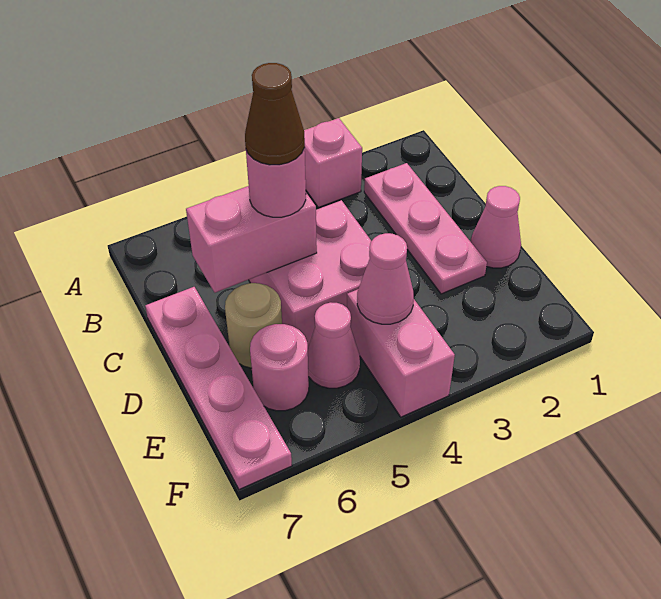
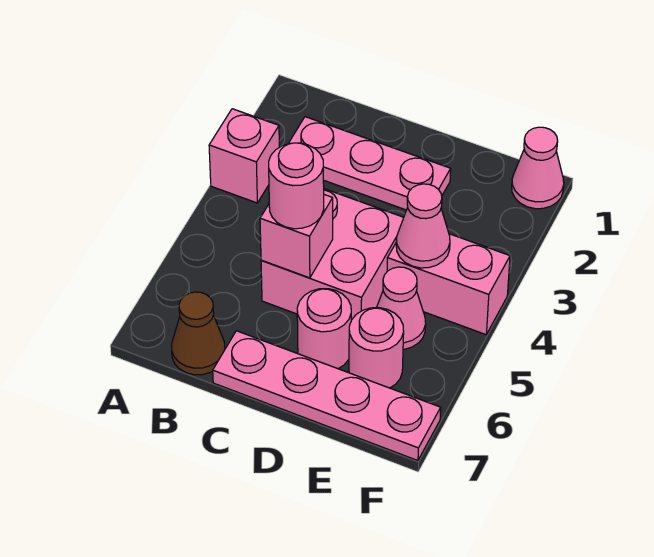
pink 1x2 brick [186,186,317,293] -> pink 1x1 brick [260,195,333,278]
brown 1x1 cone [245,63,305,165] -> brown 1x1 cone moved to [172,292,225,375]
pink 1x1 cone [470,186,521,268] -> pink 1x1 cone moved to [512,127,564,209]
tan 1x1 round brick [225,283,282,368] -> pink 1x1 round brick [297,289,351,369]

